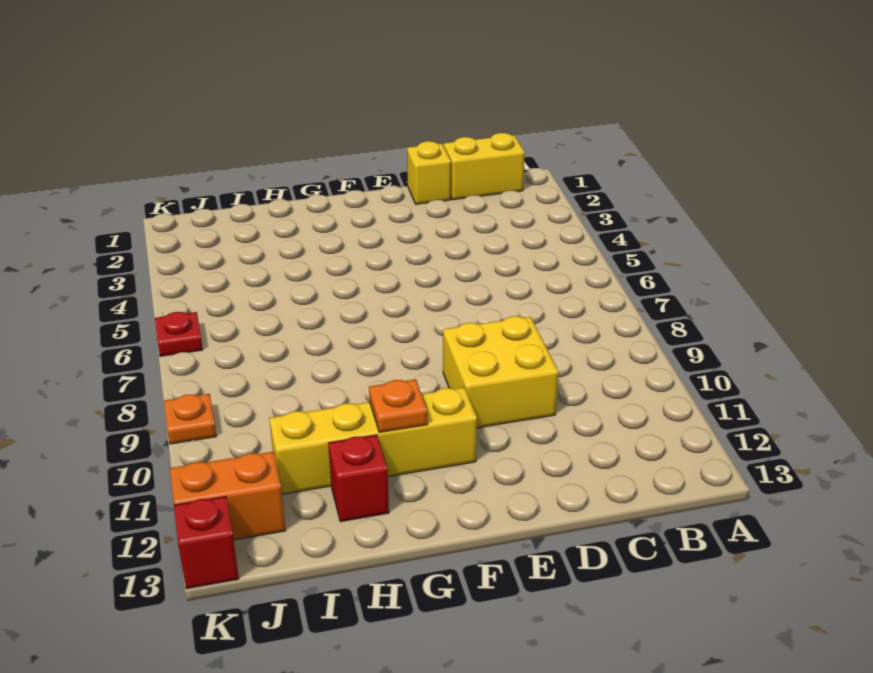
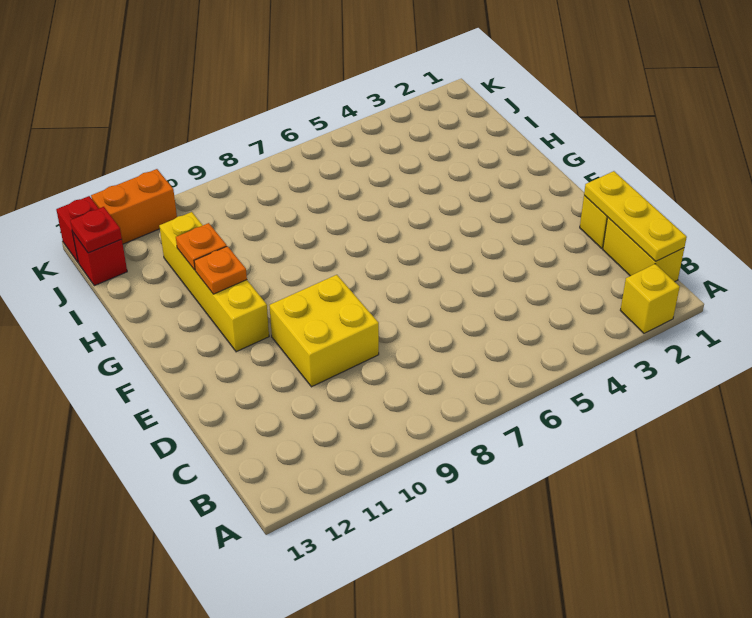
none -> yellow 1x1 brick [620,264,680,333]
none -> yellow 1x3 plate [584,171,687,261]
red 1x1 brick [329,435,389,522] -> red 1x1 brick moved to [73,233,127,286]
orange 1x2 brick [170,452,286,540] -> orange 1x2 brick turned to [91,169,177,244]
red 1x1 plate [155,312,203,356] -> red 1x1 plate moved to [70,207,122,253]
orange 1x1 plate [164,394,216,444] -> orange 1x1 plate moved to [176,223,227,270]

